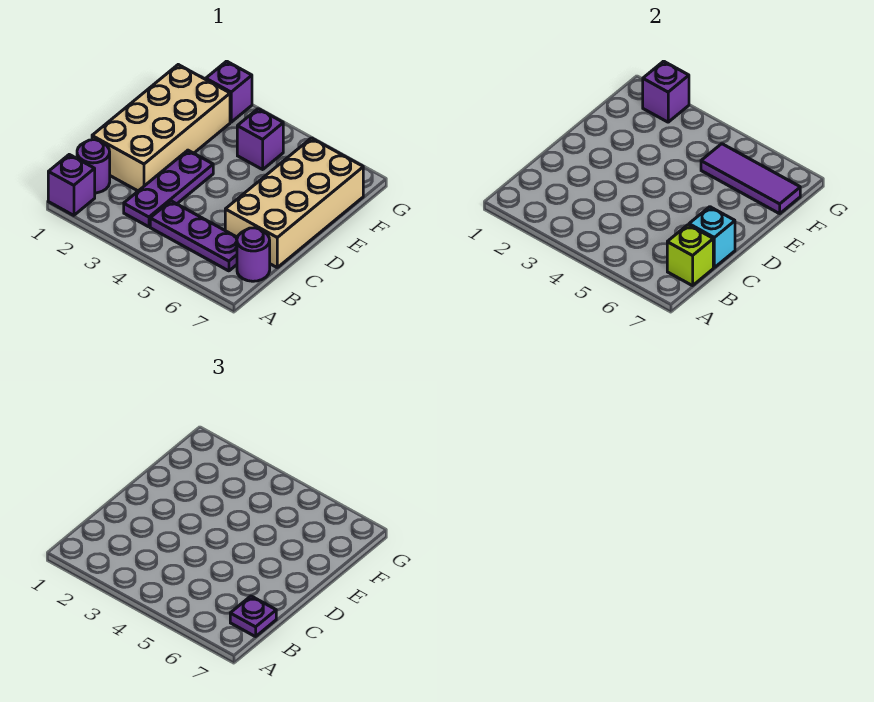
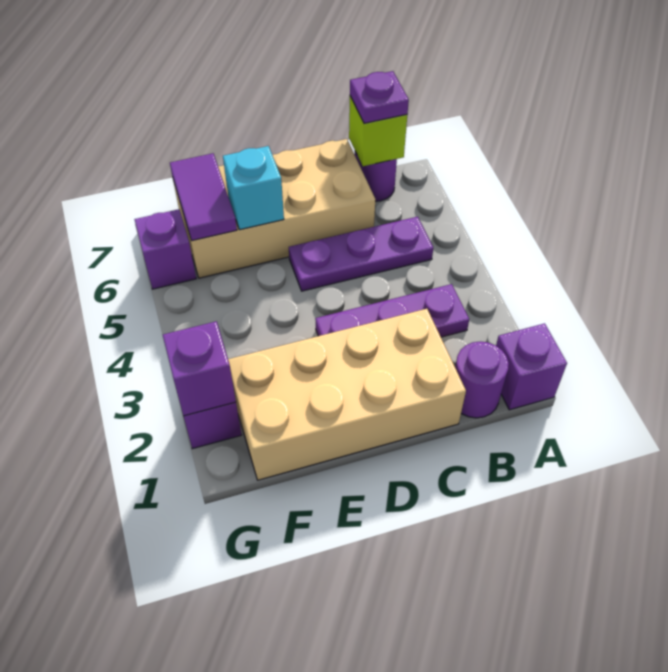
purple 1x3 plate [150,201,237,271] -> purple 1x3 plate turned to [289,217,433,291]
cyan 1x1 brick [689,207,735,267] -> cyan 1x1 brick moved to [223,146,284,230]
purple 1x1 brick [237,109,283,169] -> purple 1x1 brick moved to [134,209,196,289]
purple 1x3 tile [701,144,800,214] -> purple 1x2 tile [170,153,237,241]

